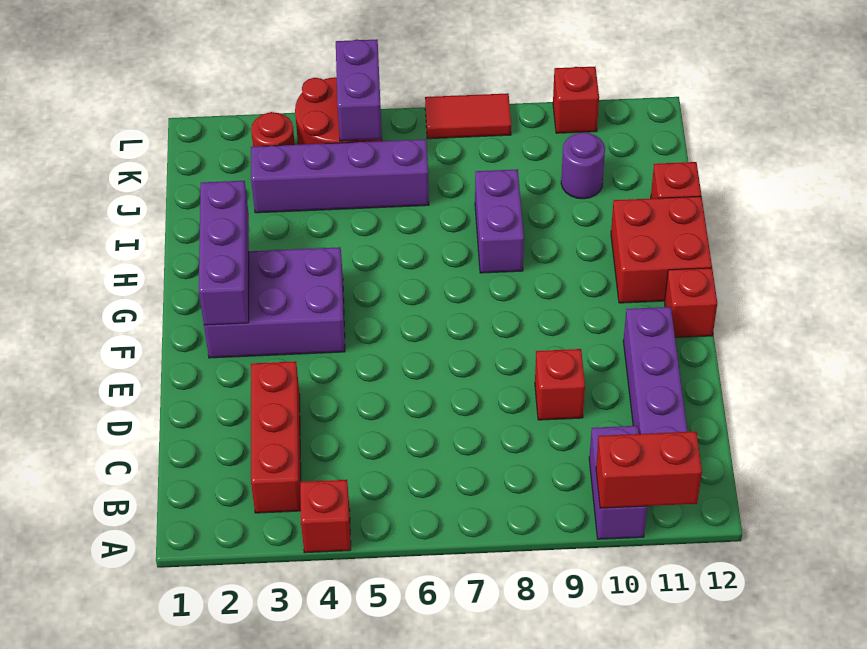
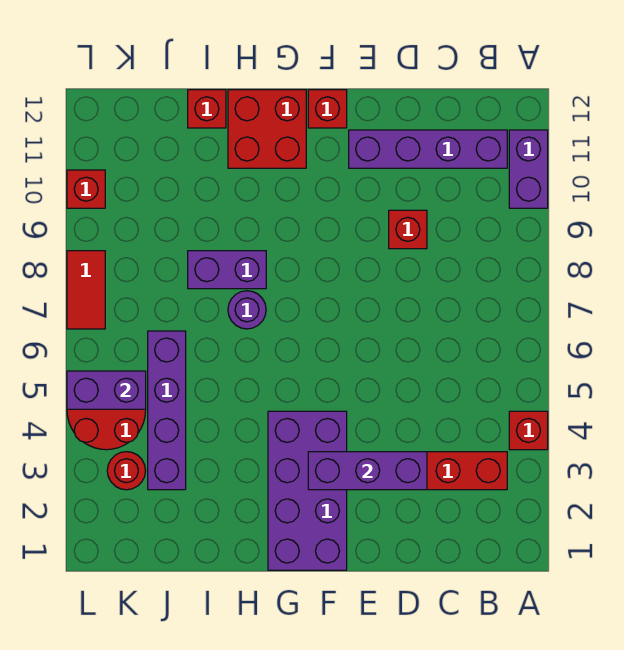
purple 1x2 brick [589,426,647,539] -> purple 1x2 brick turned to [509,130,548,208]
red 1x2 brick [596,431,702,508] -> none
purple 2x3 brick [204,247,345,358] -> purple 2x4 brick [268,411,347,570]
purple 1x3 brick [199,181,249,325] -> purple 1x3 brick moved to [308,452,427,490]
purple 1x1 round brick [561,132,605,199] -> purple 1x1 round brick moved to [228,291,266,329]

